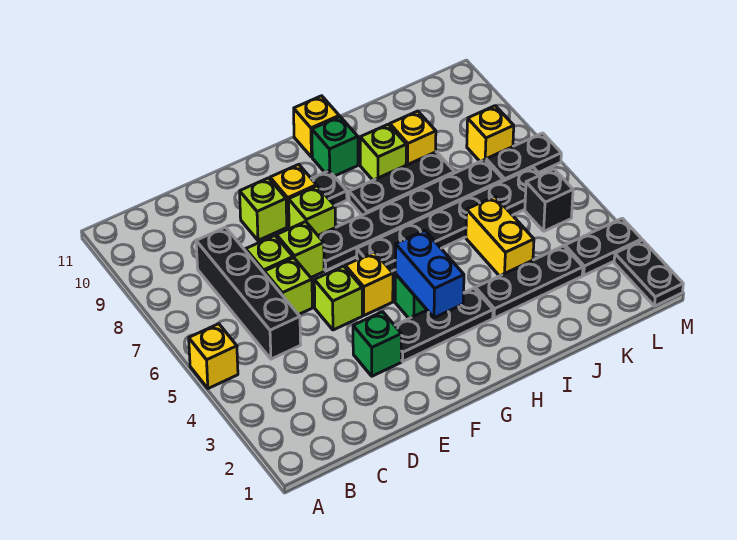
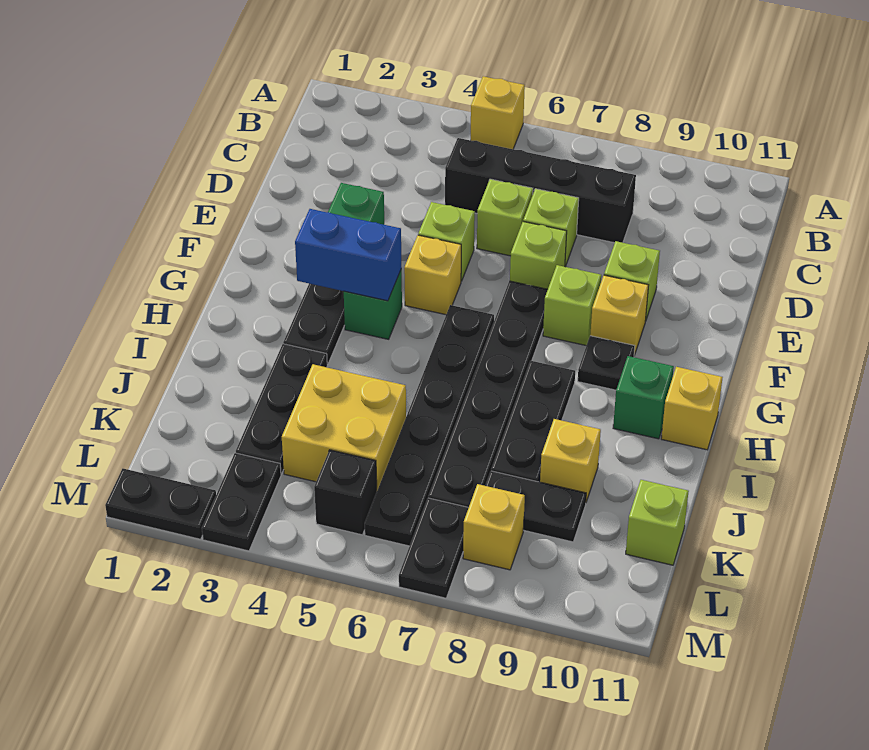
lime 1x1 brick [360,124,406,180] -> lime 1x1 brick moved to [626,480,689,565]
yellow 1x2 brick [466,196,534,276] -> yellow 2x2 brick [282,364,406,490]
none -> black 1x2 plate [485,471,586,542]

